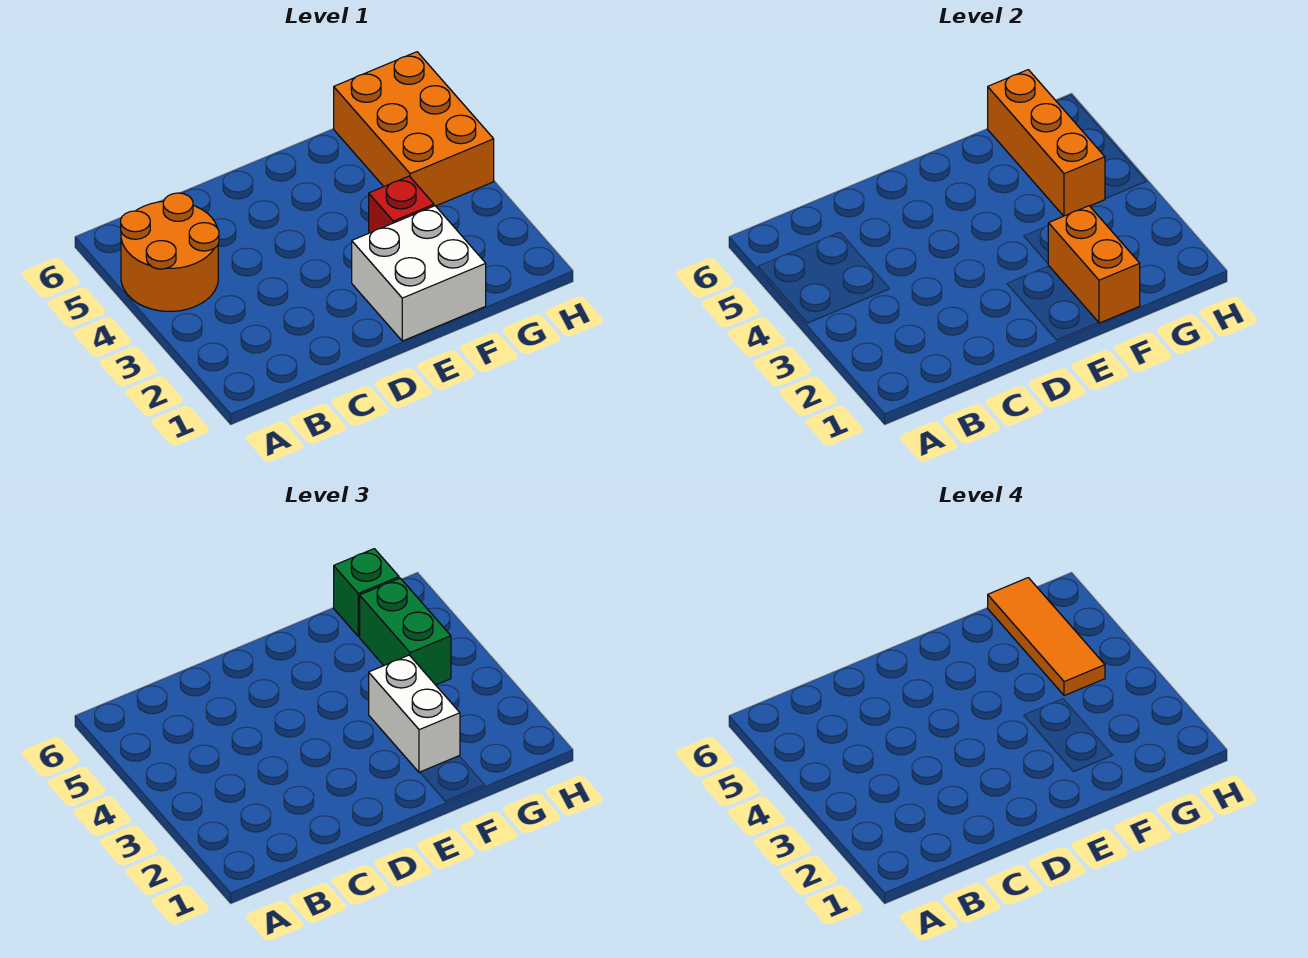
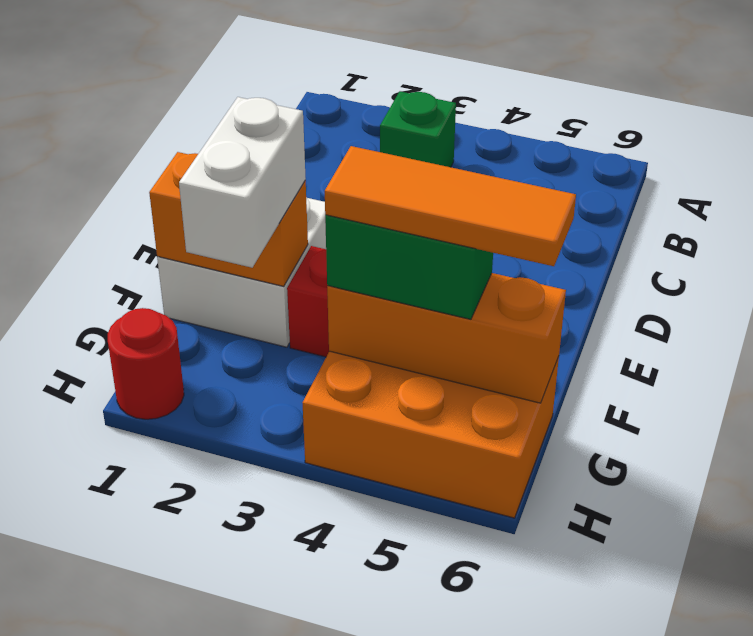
orange 2x2 round brick [121,193,219,311] -> none
white 1x2 brick [369,655,460,773] -> white 1x2 brick turned to [179,97,306,268]
green 1x1 brick [334,549,399,636] -> green 1x1 brick moved to [380,91,456,167]
none -> red 1x1 round brick [108,308,184,419]

